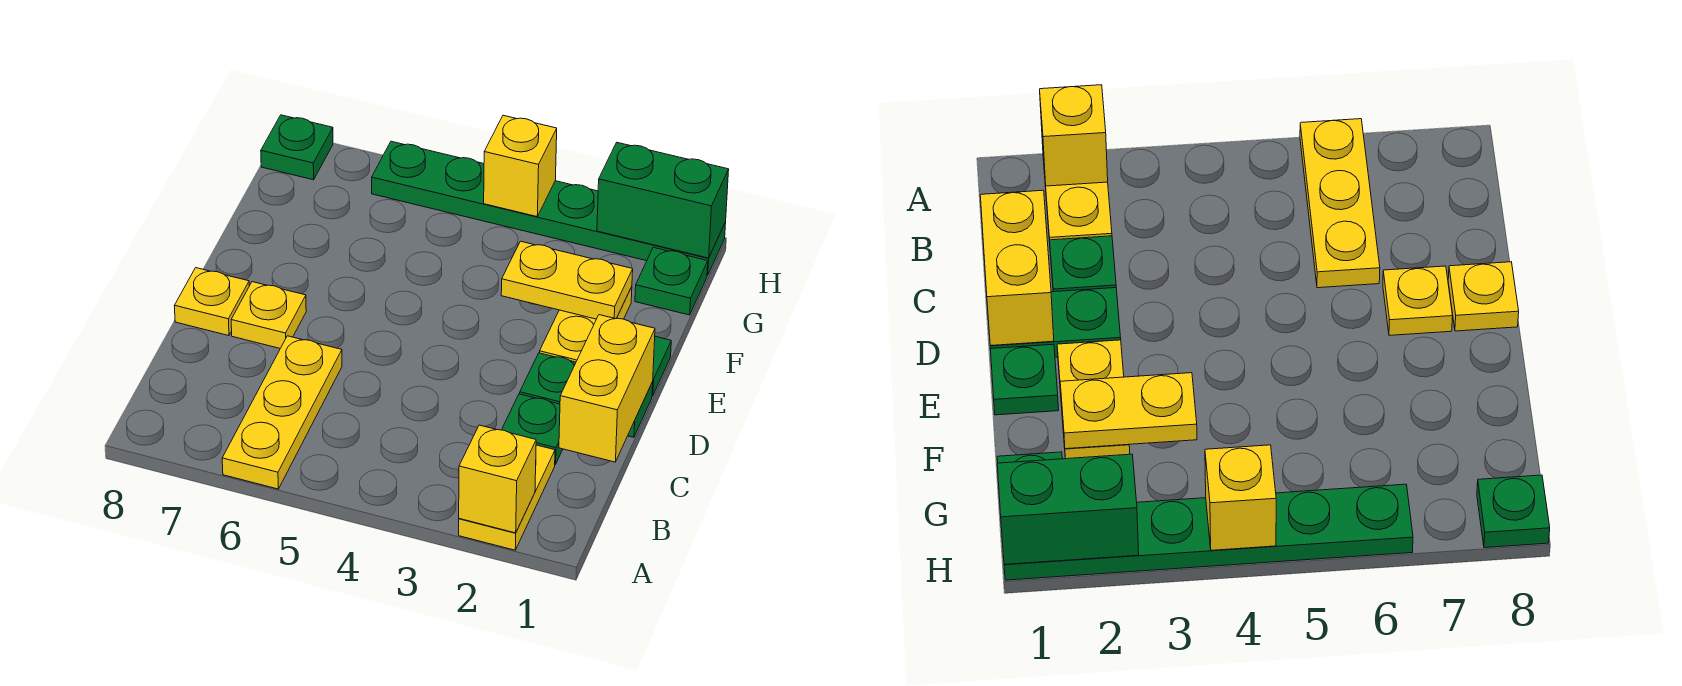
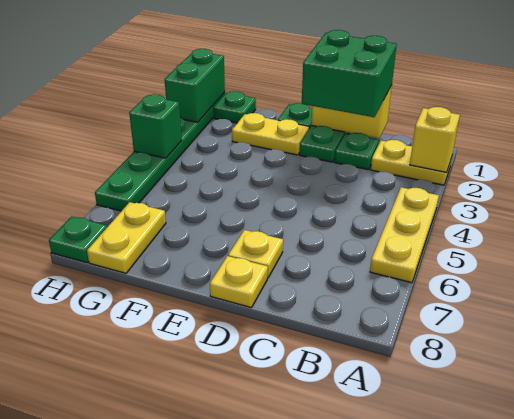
yellow 1x3 plate [222,336,342,489] -> yellow 1x3 plate turned to [370,187,439,283]
none -> green 2x2 brick [302,30,397,117]
yellow 1x2 plate [501,241,633,319] -> yellow 1x2 plate moved to [87,202,166,273]
yellow 1x1 brick [484,115,557,217] -> green 1x1 brick [129,94,182,158]

